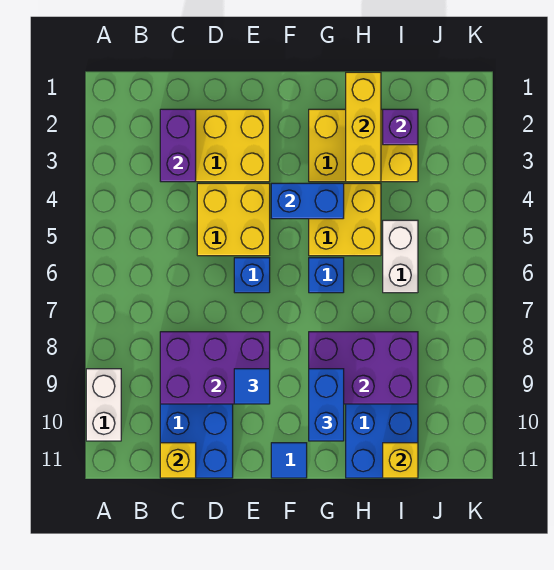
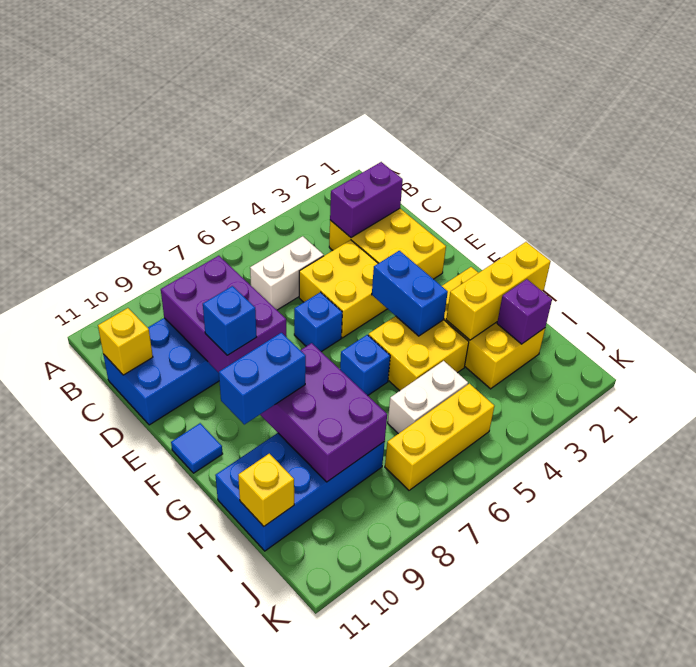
white 1x2 brick [86,369,121,441] -> white 1x2 brick moved to [250,236,324,310]
blue 1x1 tile [234,369,270,404] -> blue 1x1 brick [203,286,257,355]
none -> yellow 1x3 brick [385,384,494,490]

